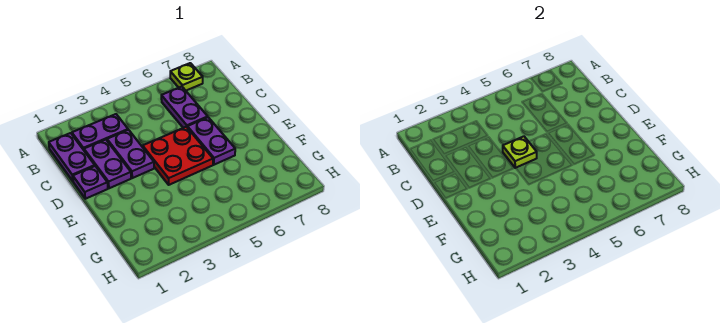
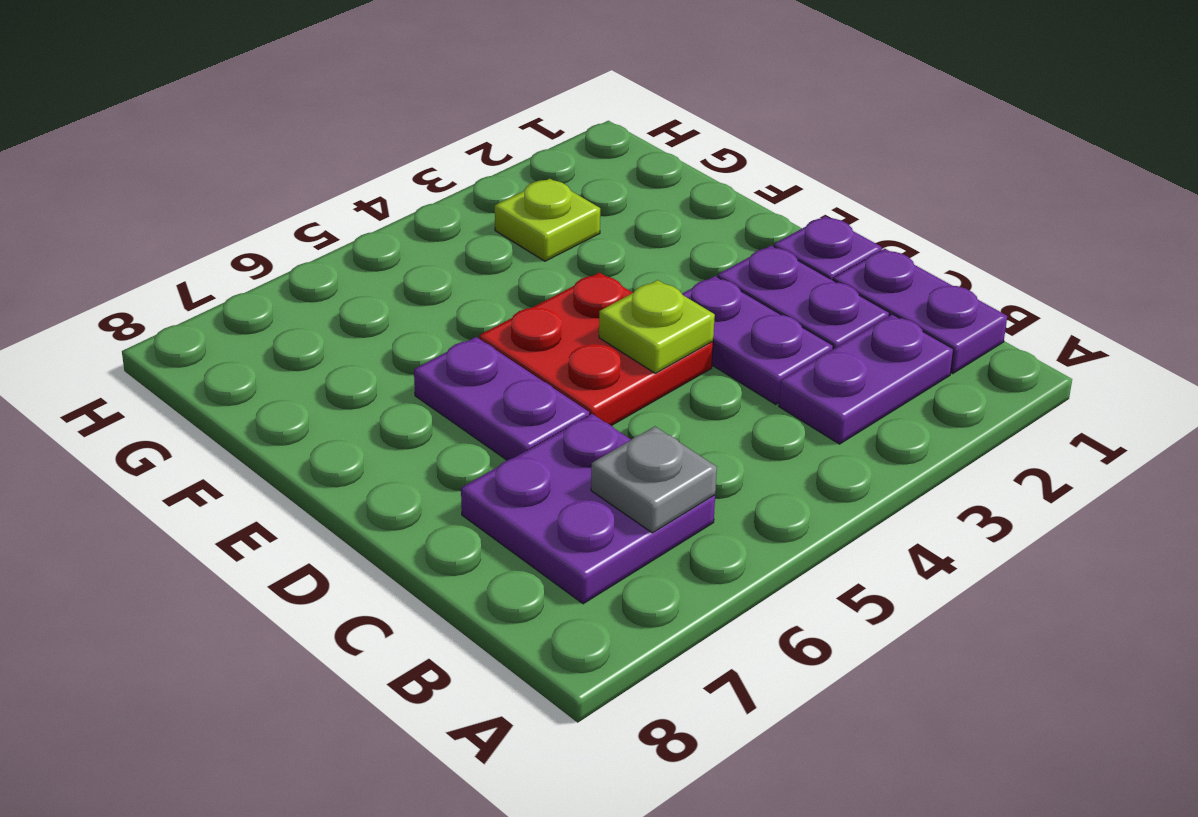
lime 1x1 plate [170,63,203,90] -> lime 1x1 plate moved to [495,179,600,261]
purple 1x2 plate [161,87,208,128] -> purple 2x2 plate [461,414,715,604]
none -> grey 1x1 plate [591,426,717,533]

